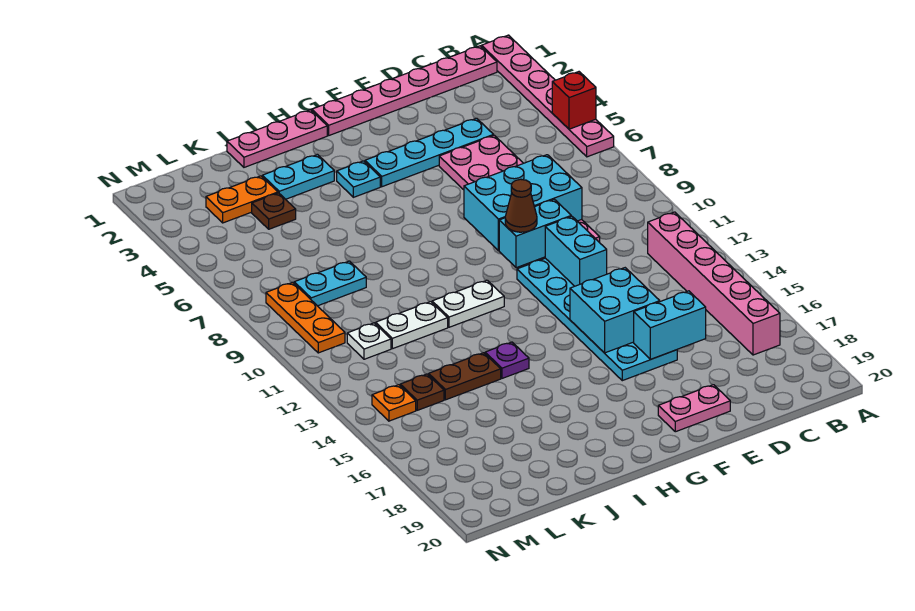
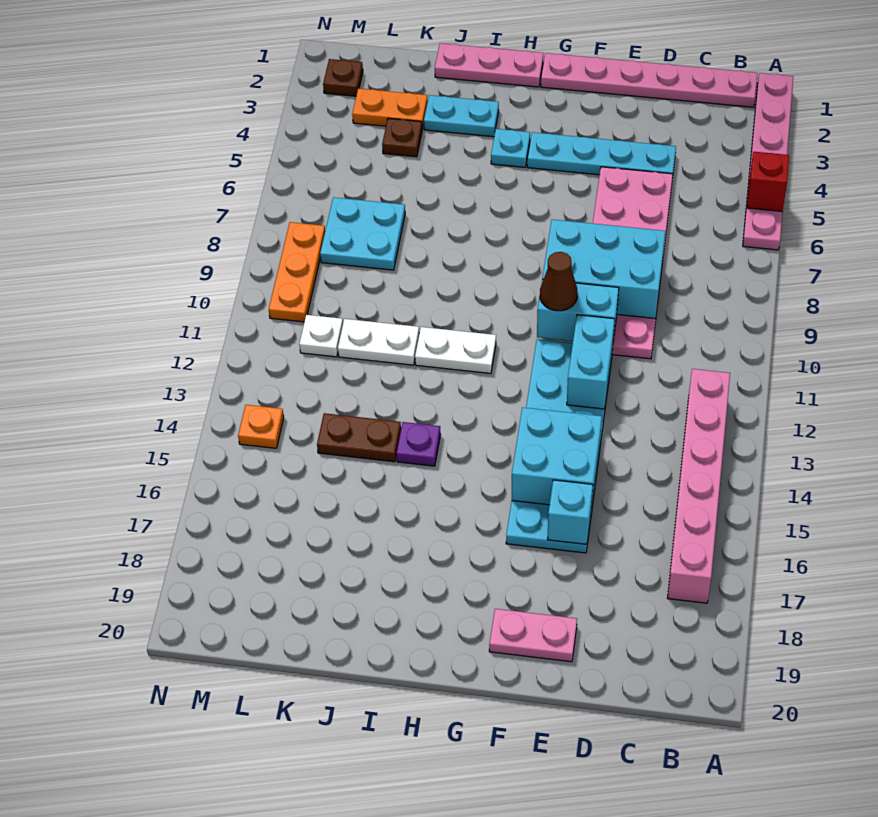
cyan 1x2 brick [634,291,706,359] -> cyan 1x1 brick [547,480,593,544]
cyan 1x2 plate [294,261,366,306] -> cyan 2x2 plate [320,197,405,270]
brown 1x1 plate [400,374,444,410] -> brown 1x1 plate moved to [323,59,363,96]

